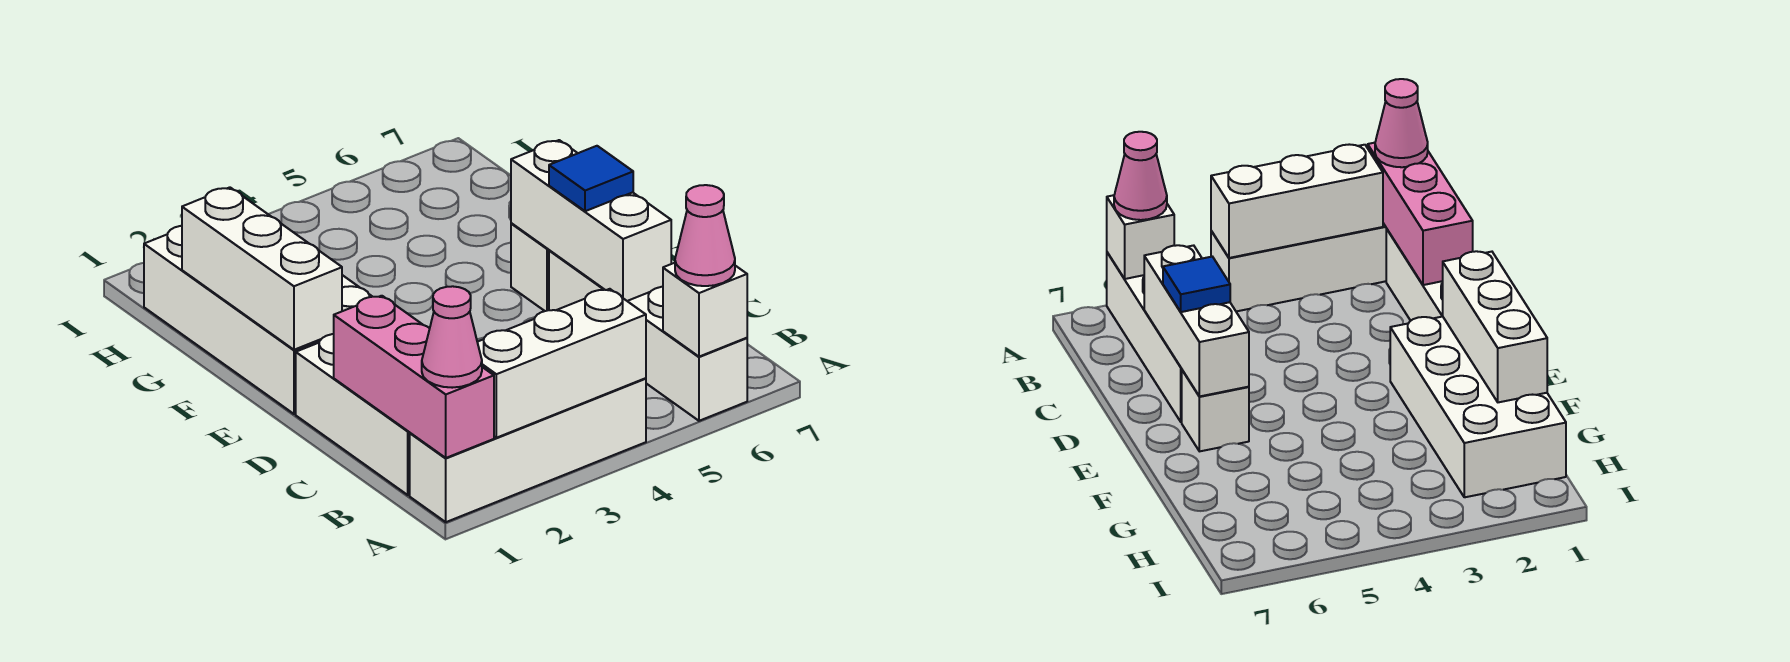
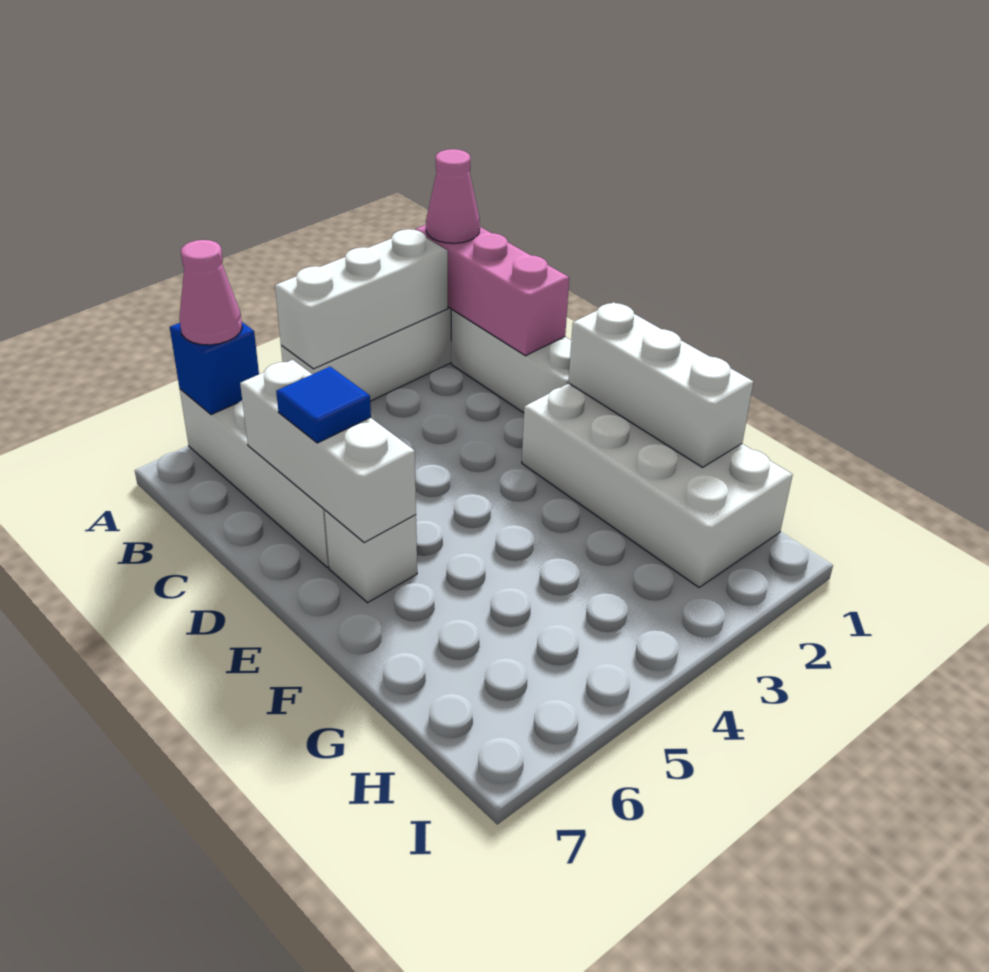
white 1x1 brick [663,263,747,357] -> blue 1x1 brick [170,322,259,415]

